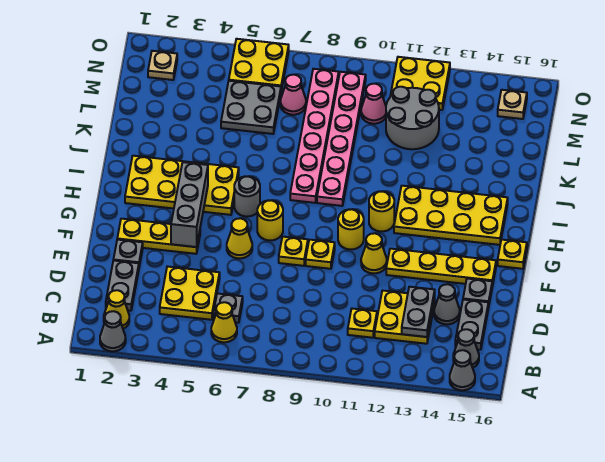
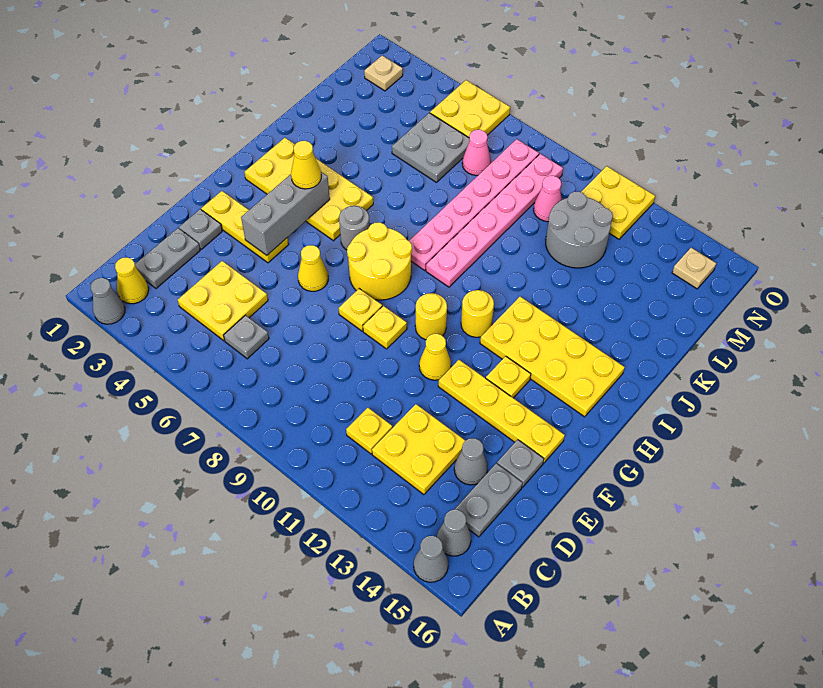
yellow 1x1 cone [211,302,237,342] -> yellow 1x1 cone moved to [291,141,321,189]
grey 1x2 plate [402,287,435,337] -> none
yellow 1x1 round brick [257,200,283,240] -> yellow 2x2 round brick [347,222,412,300]
yellow 1x1 plate [498,240,527,269] -> yellow 1x1 plate moved to [486,356,531,398]

